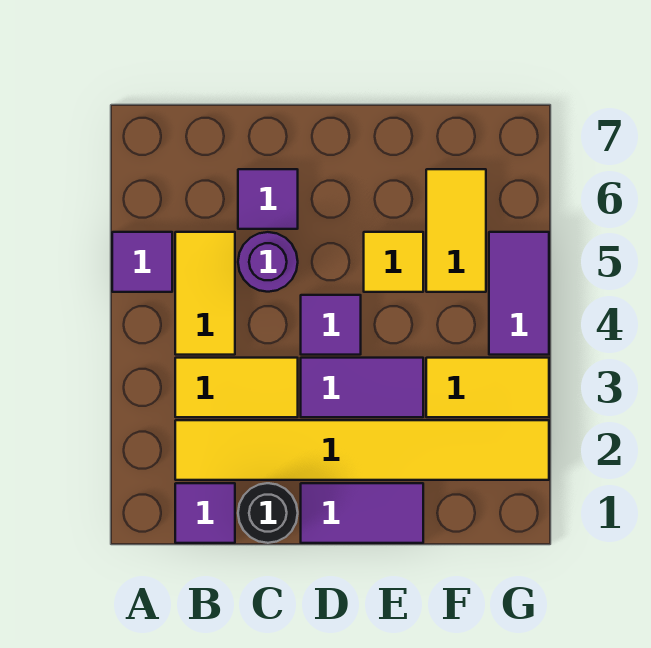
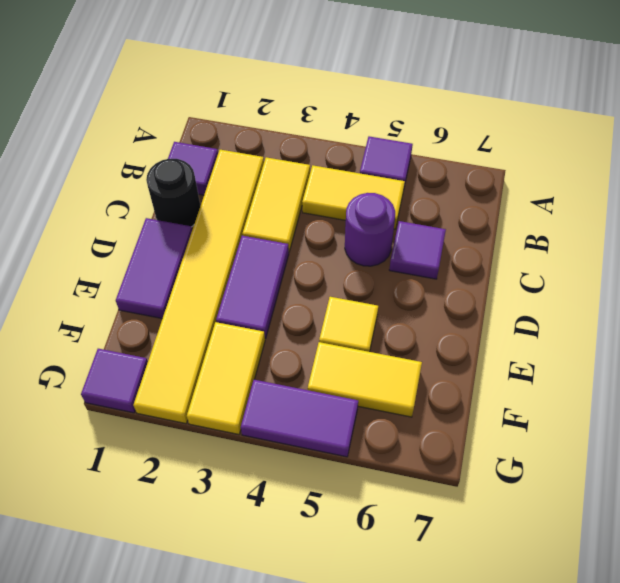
purple 1x1 tile [301,295,361,355] -> purple 1x1 tile moved to [81,349,148,413]

